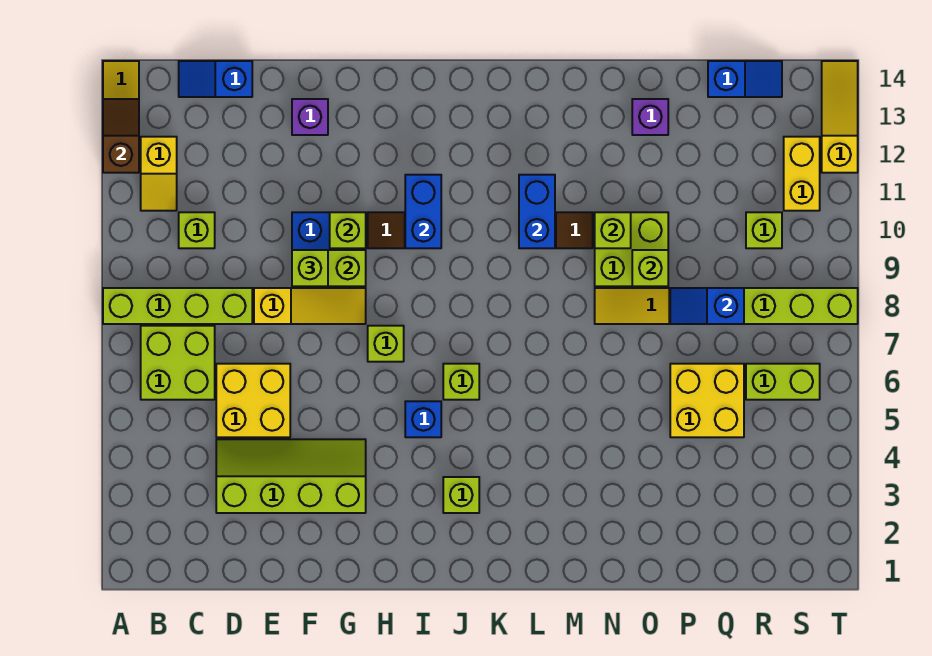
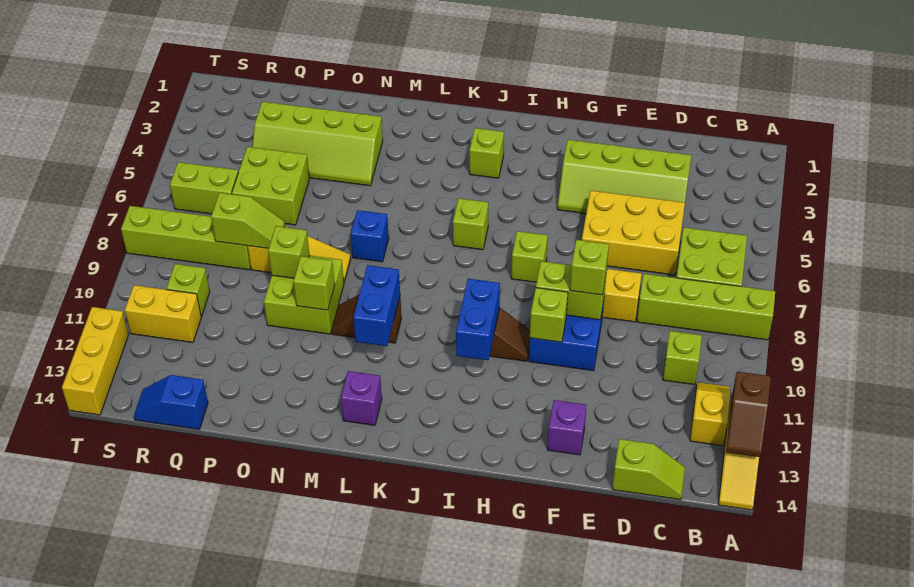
blue 1x2 slope [179,61,252,97] -> lime 1x2 slope [612,439,685,500]
yellow 2x2 brick [216,364,290,437] -> yellow 2x3 brick [582,191,685,275]
blue 1x1 brick [405,401,441,437] -> blue 1x1 brick moved to [351,210,389,262]
none -> lime 2x4 slope [252,102,383,186]
purple 1x1 brick [632,99,668,135] -> purple 1x1 brick moved to [341,371,382,425]
yellow 2x2 brick [670,364,744,437] -> lime 2x2 brick [232,147,310,225]
blue 1x2 slope [670,288,744,324] -> lime 1x2 slope [211,193,285,248]
yellow 1x2 brick [784,137,820,211] -> yellow 1x2 brick turned to [125,285,201,343]
yellow 1x3 slope [822,61,858,173] -> yellow 1x3 brick [62,307,129,415]

